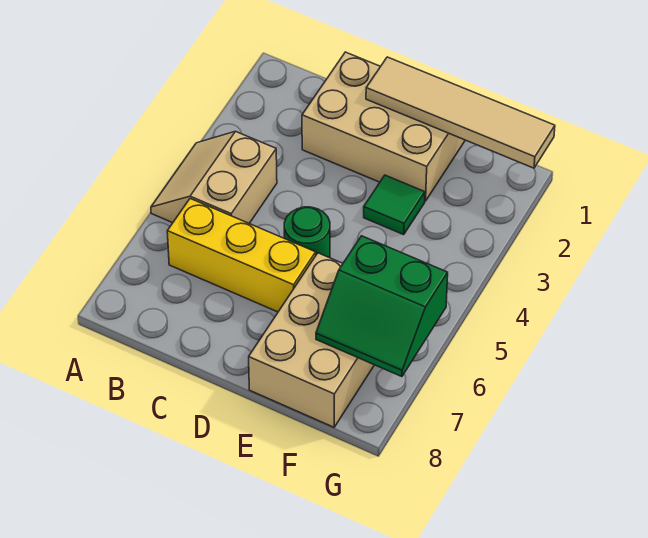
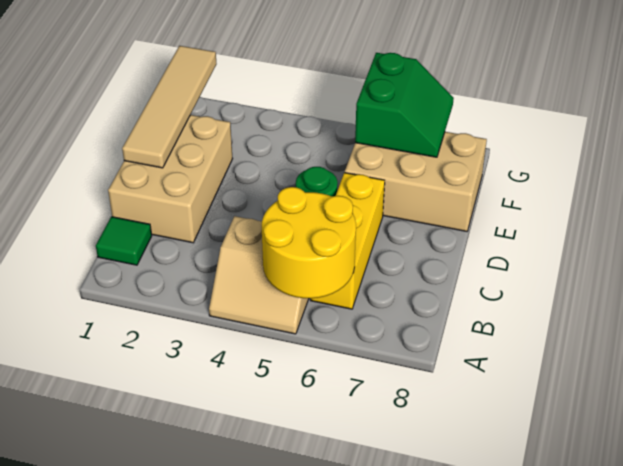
none -> yellow 2x2 round brick [262,187,356,298]
green 1x1 tile [364,175,425,235] -> green 1x1 tile moved to [96,217,152,265]

